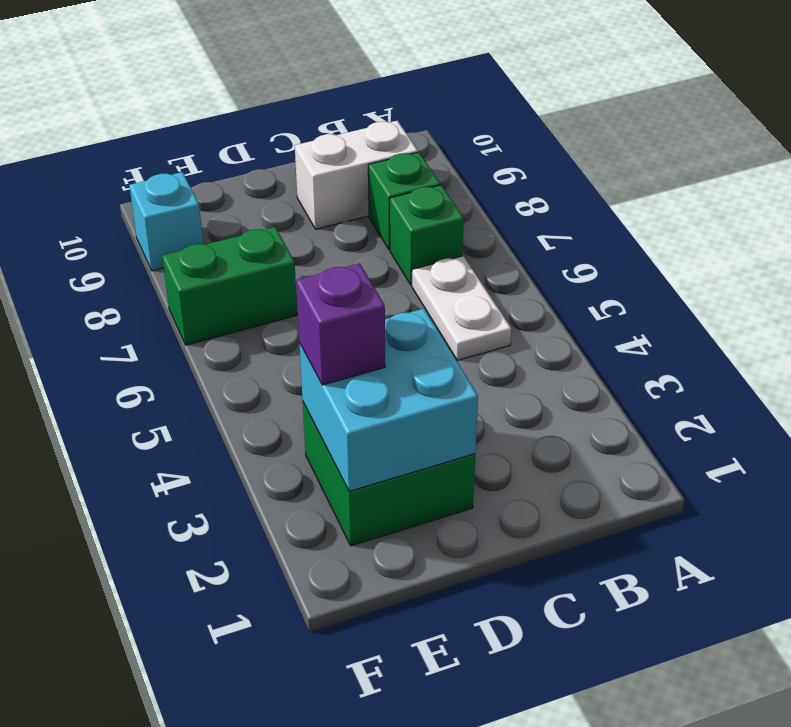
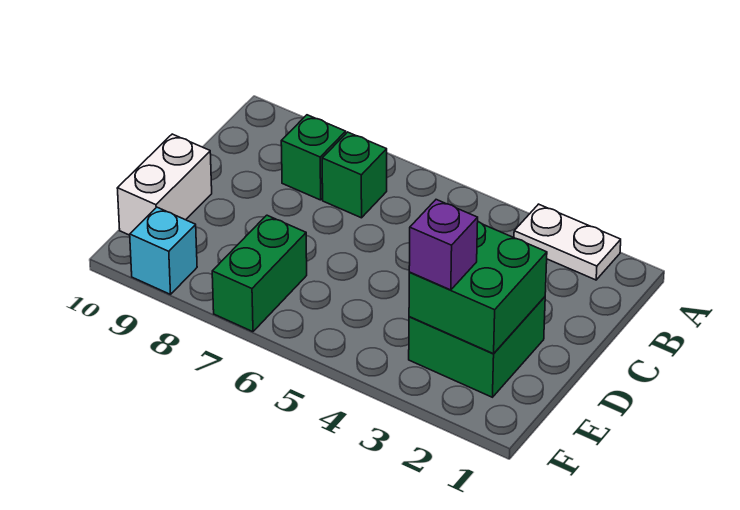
white 1x2 plate [412,256,511,360] -> white 1x2 plate moved to [514,204,621,280]
white 1x2 brick [295,121,418,229] -> white 1x2 brick moved to [117,134,212,235]
cyan 2x2 brick [300,309,478,491] -> green 2x2 brick [409,222,547,354]

